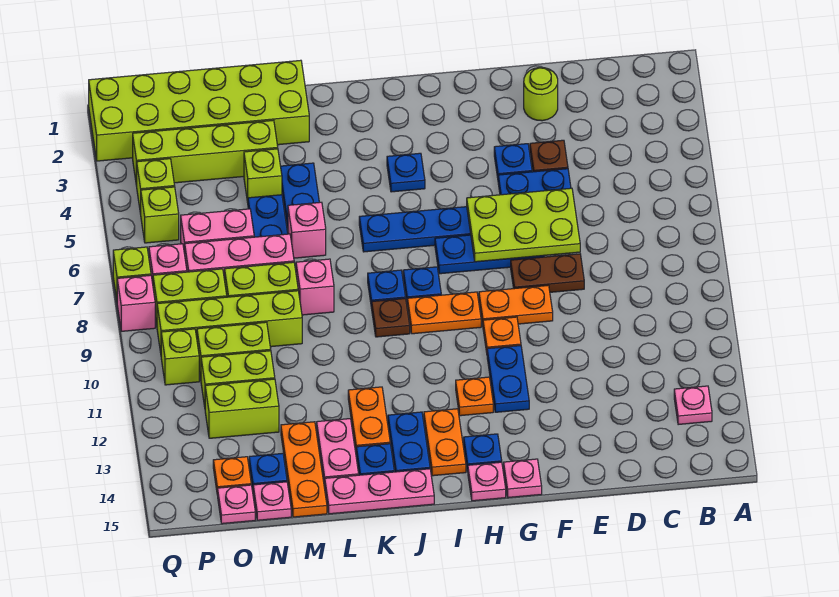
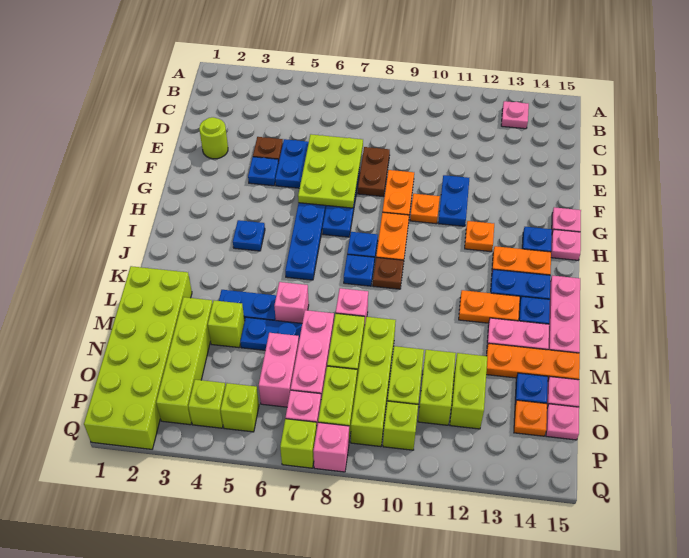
blue 1x2 plate [487,346,529,412] -> blue 1x2 plate turned to [438,175,469,226]

